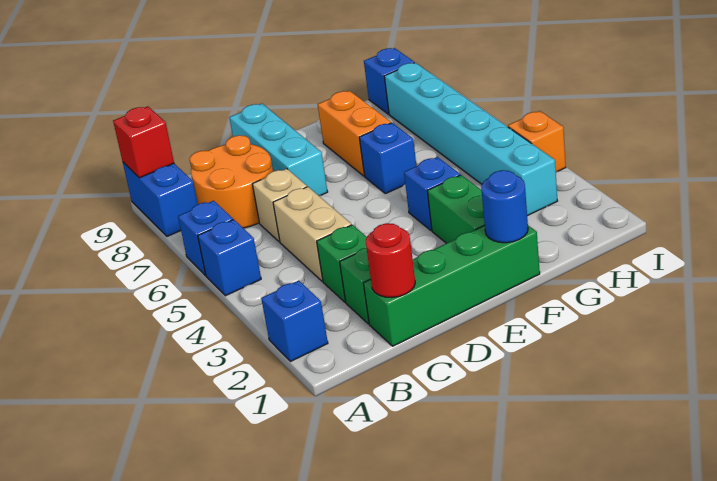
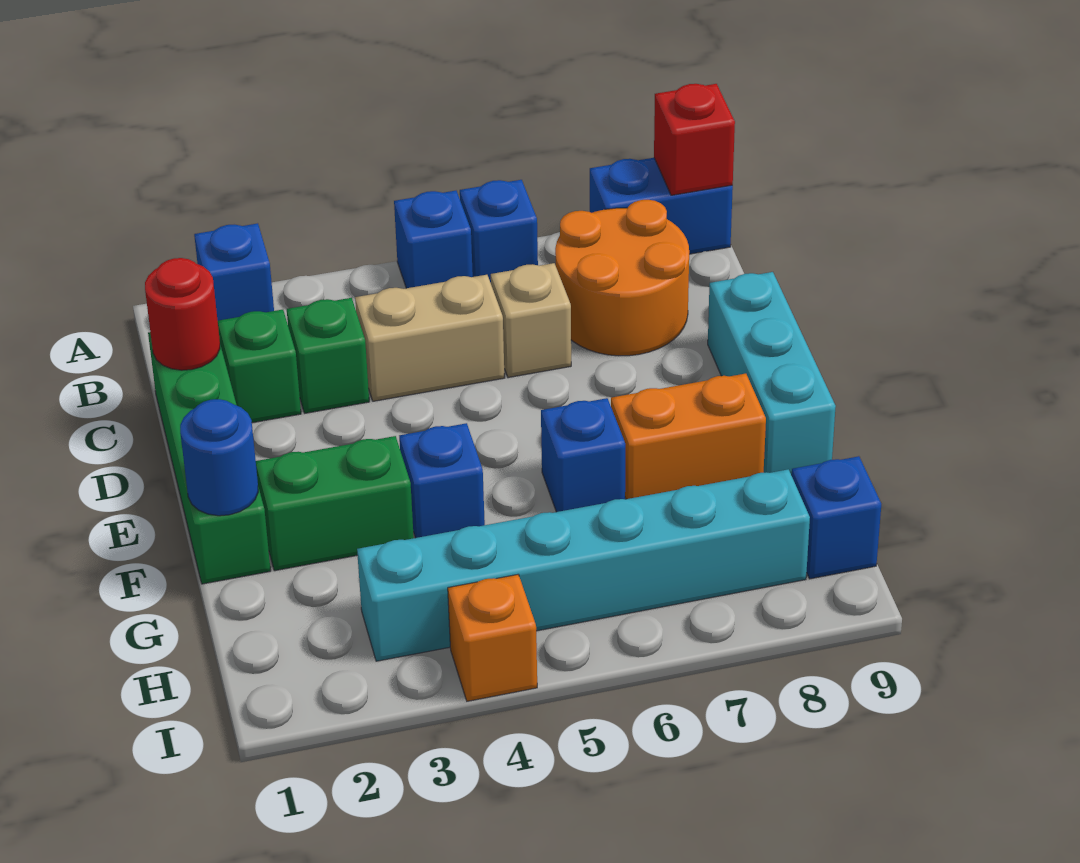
cyan 1x3 brick [229,104,328,196] -> cyan 1x3 brick turned to [708,272,836,475]

